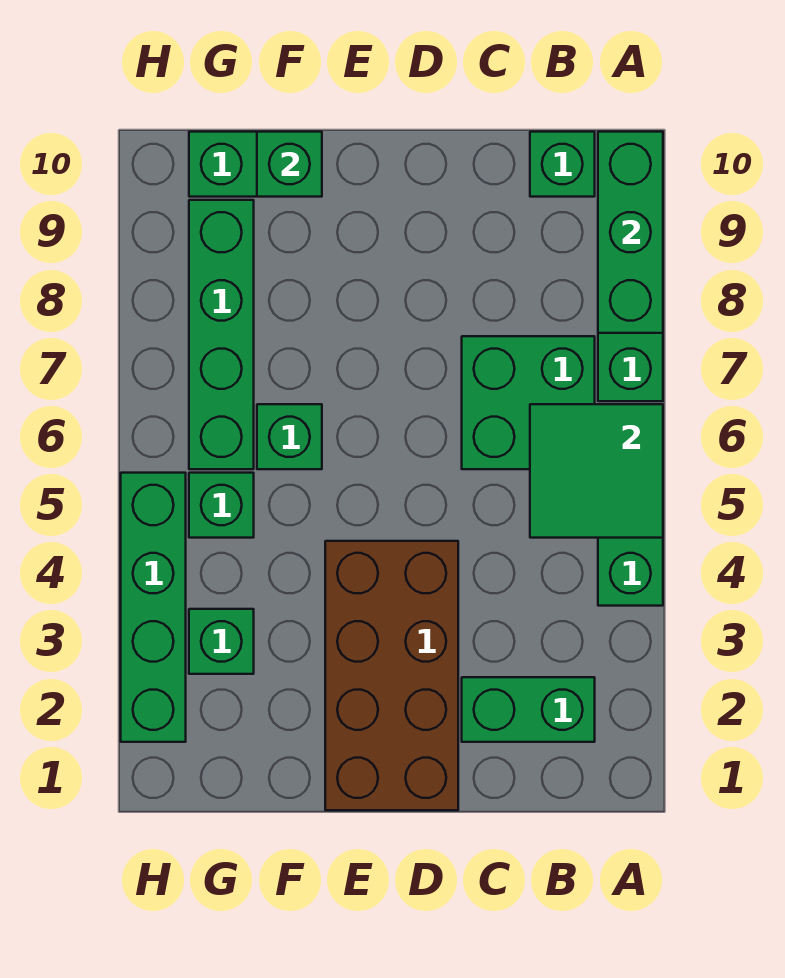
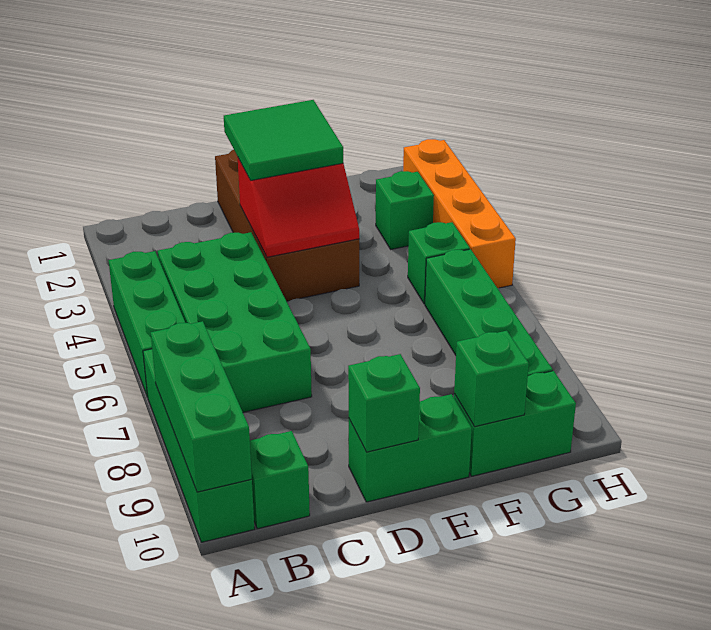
green 2x2 tile [530,404,663,538] -> green 2x2 tile moved to [224,100,343,181]
green 1x2 brick [462,677,595,742] -> green 1x2 brick moved to [349,394,472,502]
green 2x2 brick [462,336,595,469] -> green 2x4 brick [158,232,312,412]
none -> red 2x2 slope [238,158,359,257]
green 1x1 brick [257,404,322,469] -> green 1x1 brick moved to [348,354,420,452]
green 1x4 brick [121,473,186,742] -> orange 1x4 brick [403,139,516,288]

